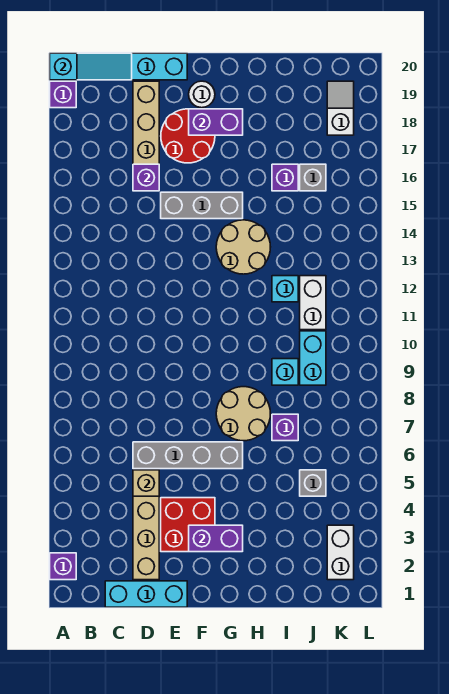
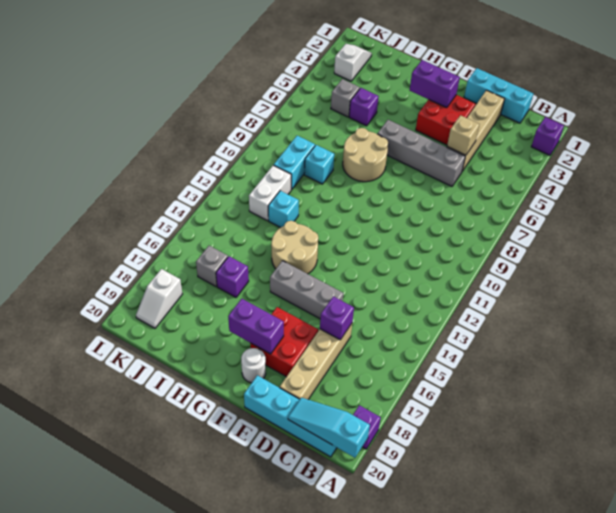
red 2x2 round brick [161,109,215,163] -> red 2x2 brick [250,307,318,377]
purple 1x1 brick [272,414,298,441] -> purple 1x1 brick moved to [349,88,379,126]
white 1x2 brick [327,525,354,580] -> white 1x2 slope [334,44,372,81]

